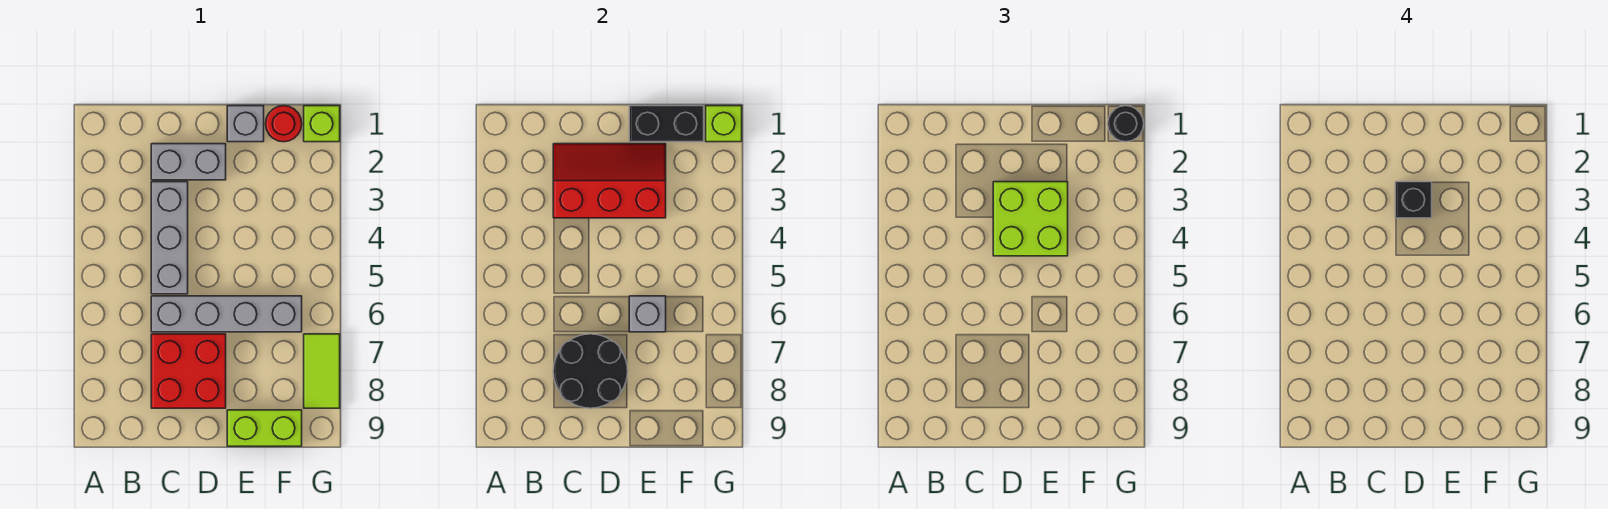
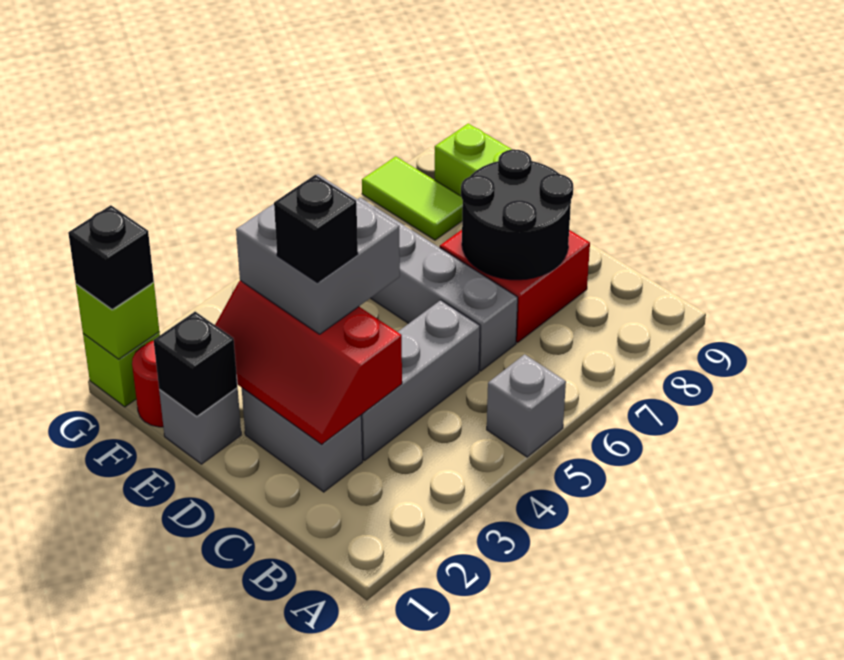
lime 2x2 brick [993,182,1068,256] -> grey 2x2 brick [236,175,400,334]
black 1x2 brick [629,106,704,142] -> black 1x1 brick [154,312,238,417]
grey 1x1 brick [629,296,666,332] -> grey 1x1 brick moved to [487,354,566,457]
black 1x1 round brick [1108,106,1144,142] -> black 1x1 brick [68,205,154,310]
lime 1x2 tile [304,334,340,408] -> lime 1x2 tile turned to [362,156,463,240]

